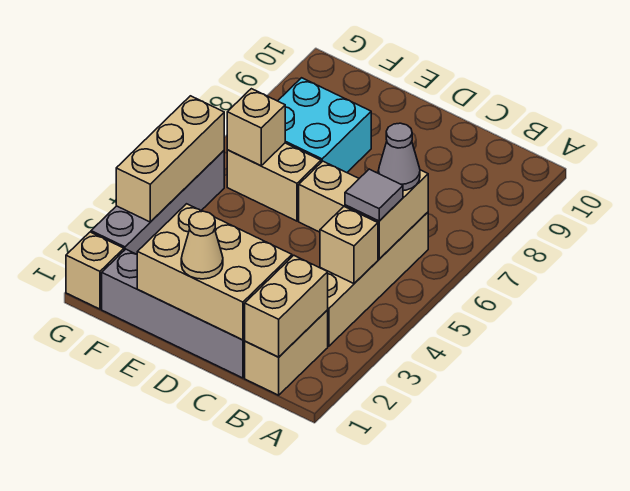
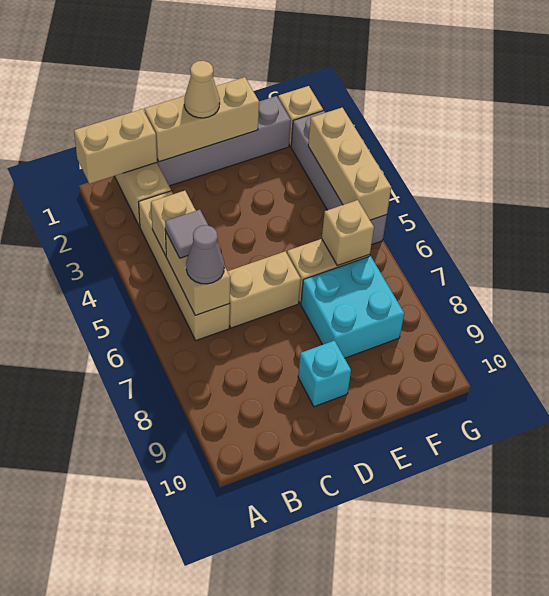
tan 1x2 brick [245,255,328,357] -> tan 1x2 brick turned to [74,109,157,184]
tan 2x3 brick [137,204,292,340] -> tan 1x3 brick [144,77,259,162]
none -> cyan 1x1 brick [298,341,351,407]

